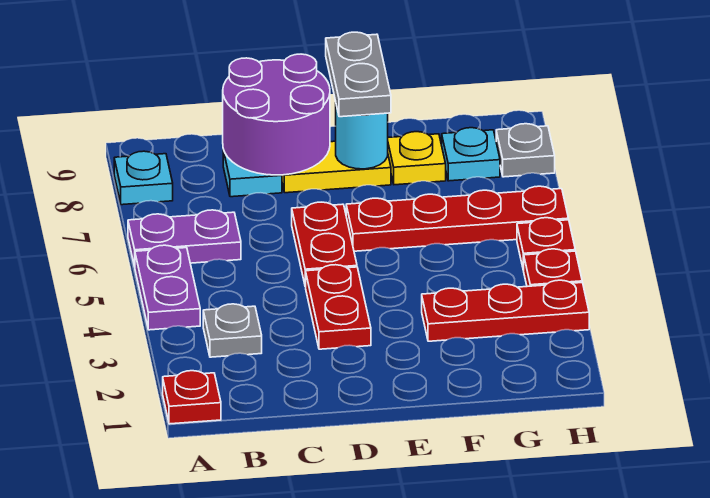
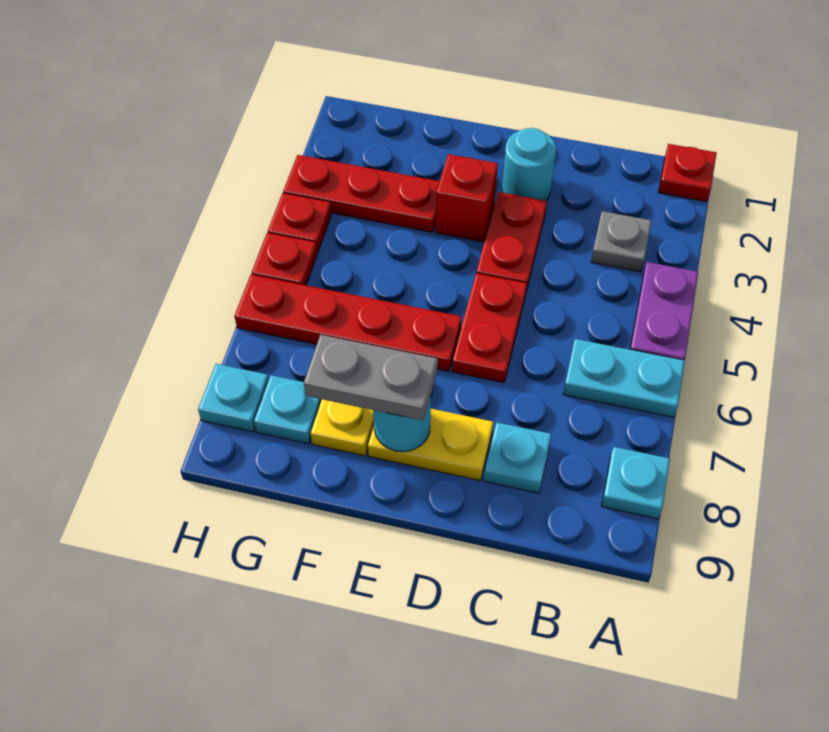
purple 1x2 plate [128,210,241,267] -> cyan 1x2 plate [563,339,685,417]
purple 2x2 round brick [223,54,330,175] -> none
none -> cyan 1x1 round brick [502,128,556,201]
none -> red 1x1 brick [436,154,498,242]
grey 1x2 plate [326,32,391,117] -> grey 1x2 plate turned to [304,335,438,420]
grey 1x1 plate [496,124,555,177] -> cyan 1x1 plate [198,364,269,432]

